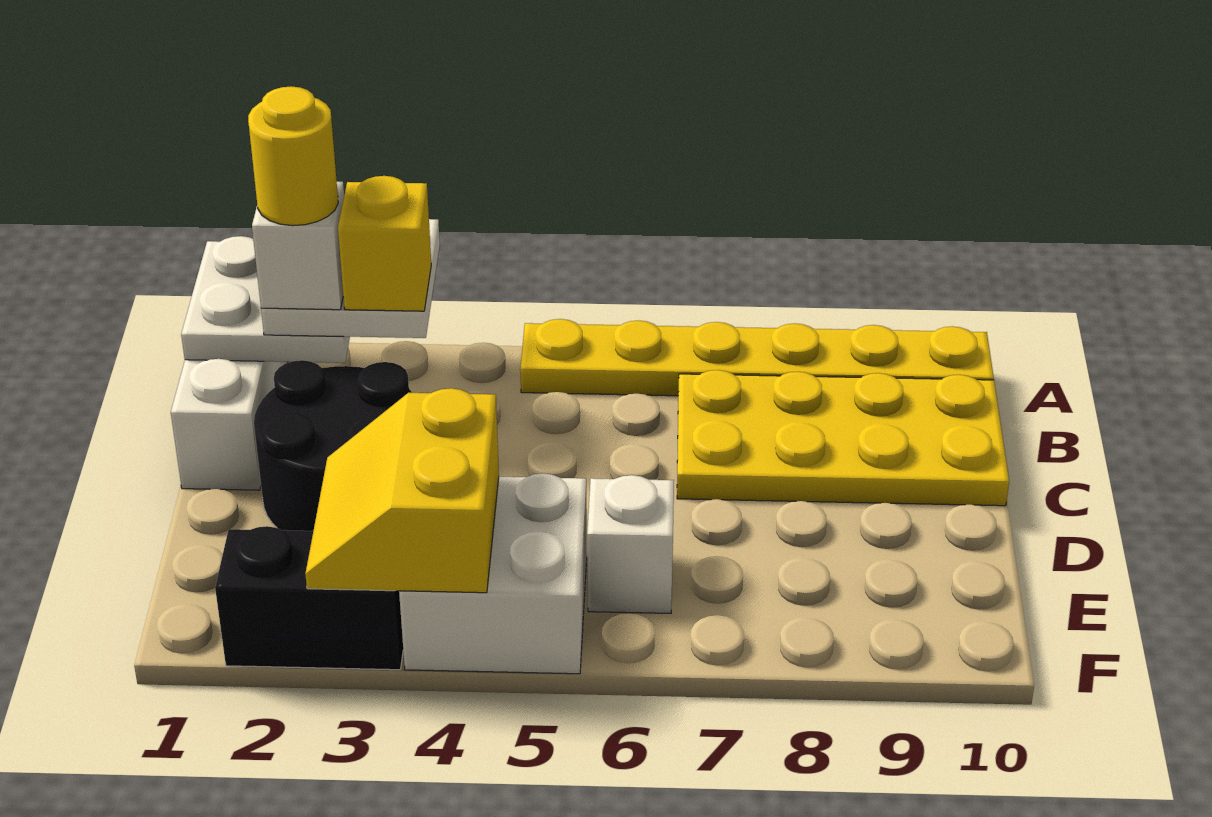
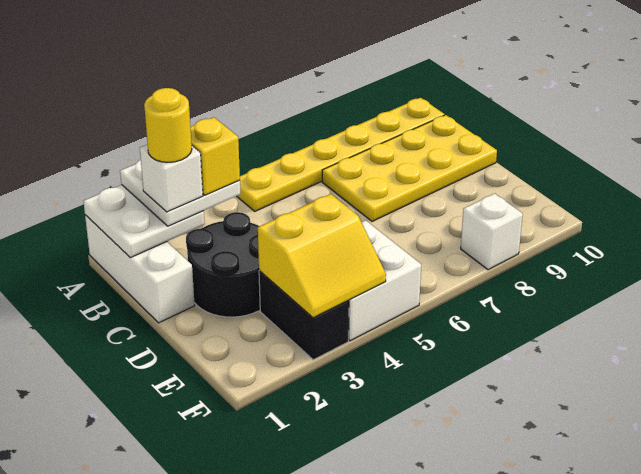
yellow 2x2 slope [305,388,499,593] -> yellow 2x2 slope turned to [258,194,386,318]
white 1x1 brick [587,475,674,613] -> white 1x1 brick moved to [461,193,523,270]
black 1x2 brick [215,526,403,670] -> black 1x2 brick turned to [259,271,349,360]

